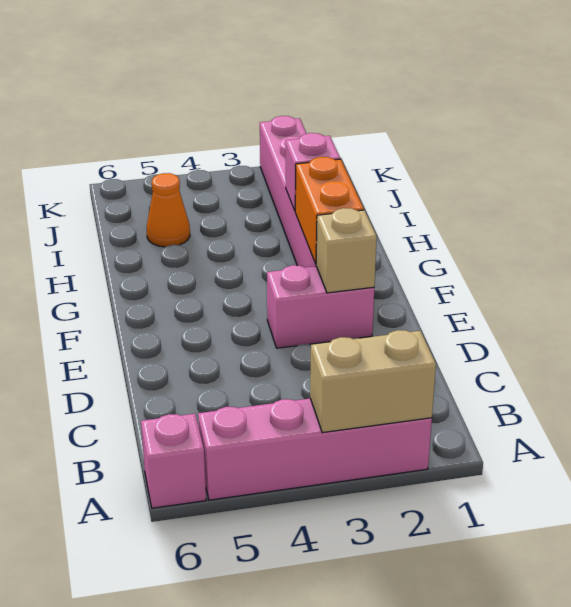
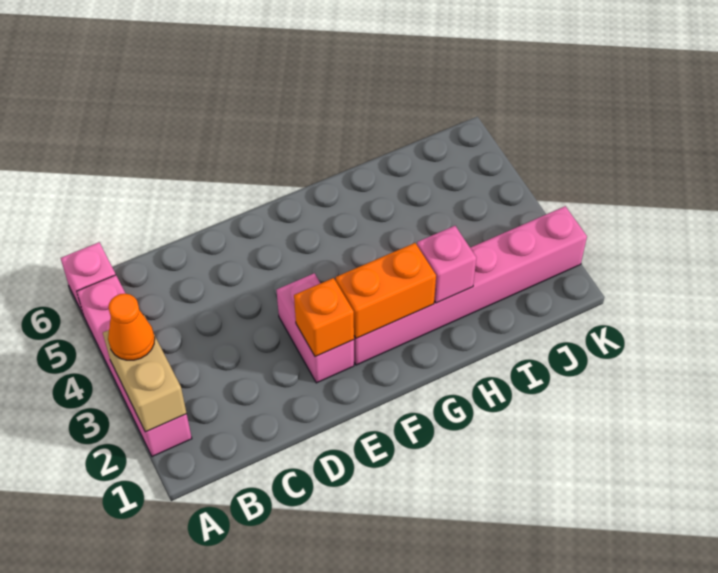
tan 1x1 brick [316,208,377,293] -> orange 1x1 brick [294,278,354,357]
orange 1x1 cone [147,173,190,247] -> orange 1x1 cone moved to [108,294,155,360]

